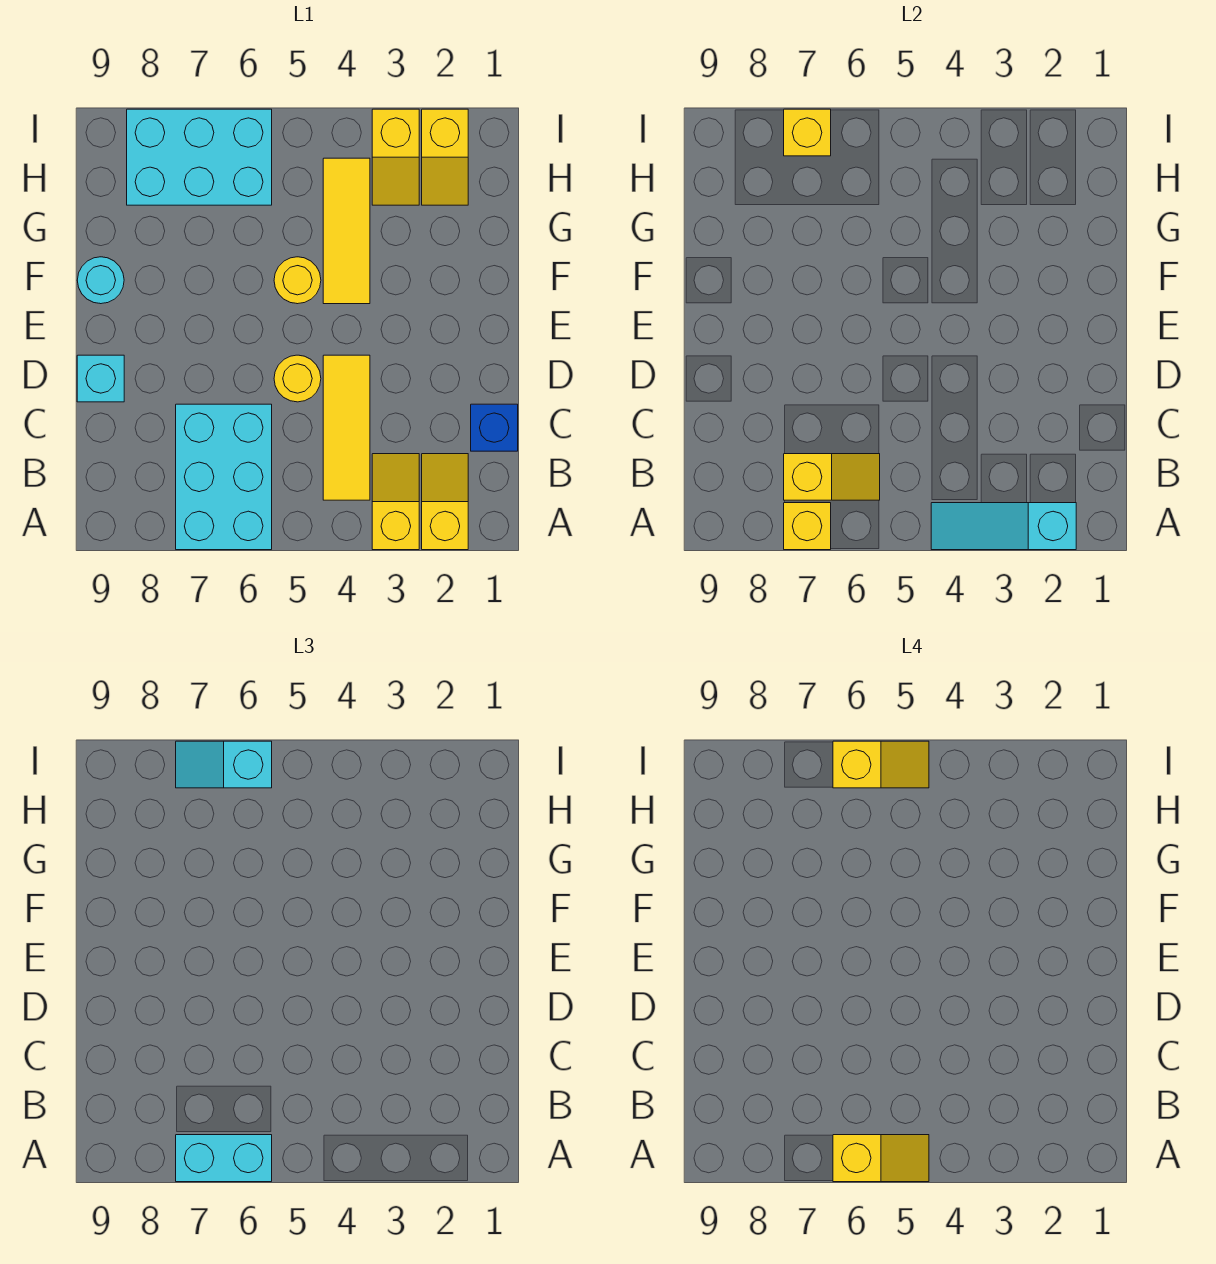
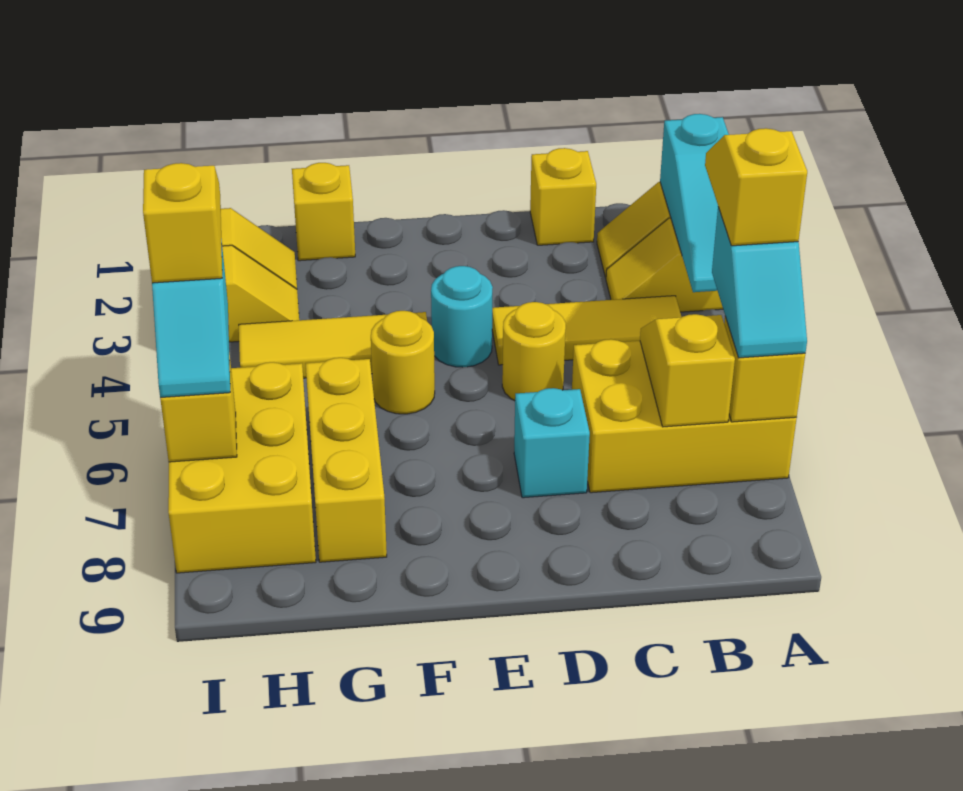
cyan 2x3 brick [176,404,272,550] -> yellow 2x3 brick [572,339,797,493]
cyan 1x2 brick [176,1135,272,1182] -> cyan 1x2 slope [712,207,807,358]
blue 1x1 brick [471,404,518,451] -> yellow 1x1 brick [530,148,596,245]
cyan 1x1 brick [77,355,124,402] -> cyan 1x1 brick moved to [514,388,590,498]
cyan 1x1 round brick [77,257,124,304] -> cyan 1x1 round brick moved to [431,266,493,367]
none -> yellow 1x1 brick [292,163,355,261]
none -> yellow 1x3 brick [305,358,387,562]
cyan 2x3 brick [127,109,272,205] -> yellow 2x3 brick [168,362,316,573]

